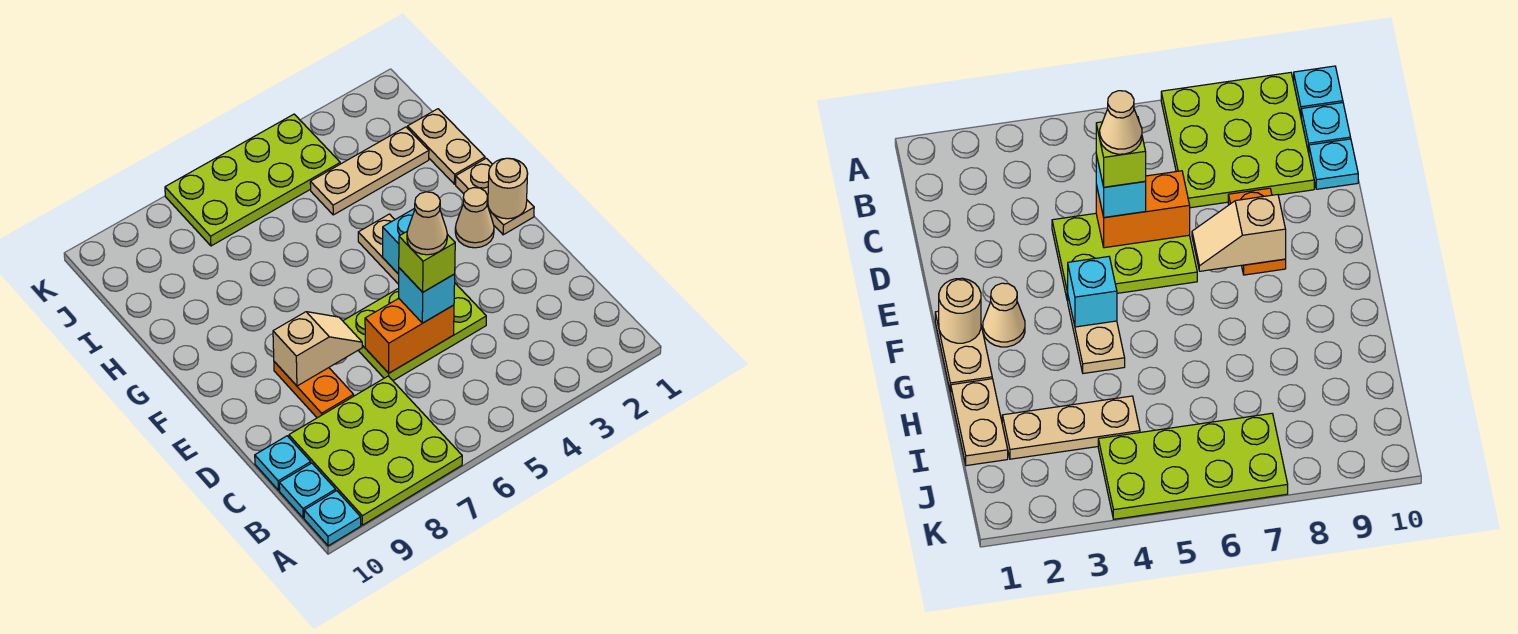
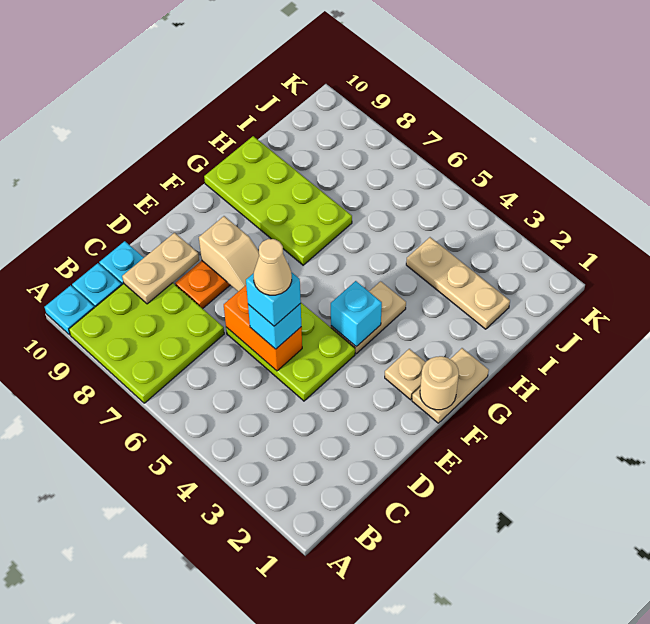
lime 1x1 brick [399,232,455,292] -> cyan 1x1 brick [246,272,301,326]
tan 1x1 cone [455,188,494,248] -> tan 1x1 plate [385,349,426,400]
tan 1x2 plate [408,109,485,184] -> tan 1x2 plate moved to [122,233,199,304]
lime 2x4 plate [165,114,340,246] -> lime 2x4 plate moved to [204,136,352,265]

